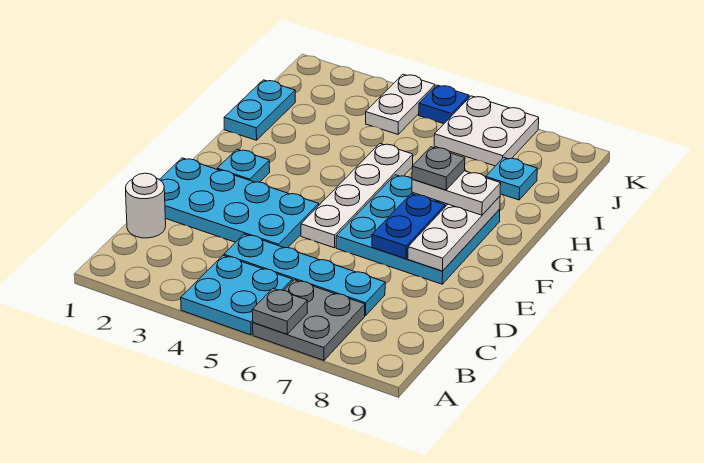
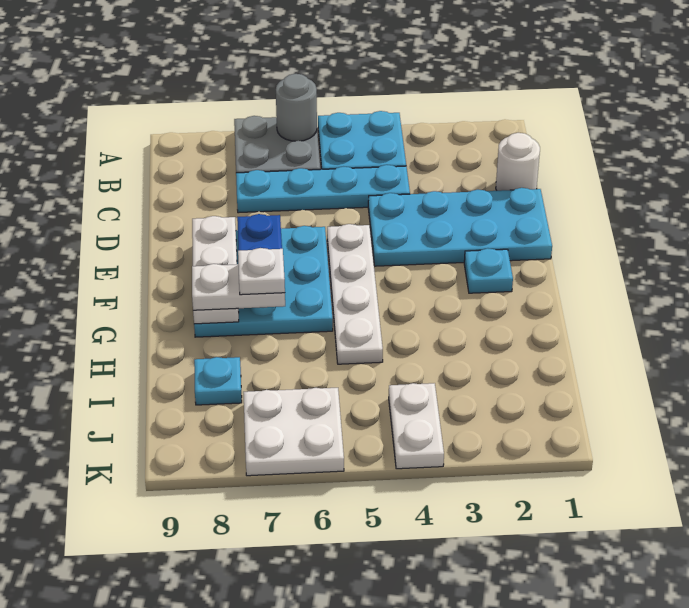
grey 1x1 plate [252,288,308,334] -> grey 1x1 round brick [276,74,317,141]
grey 1x1 plate [412,147,465,190] -> white 1x1 plate [238,248,285,295]
cyan 1x2 plate [224,80,295,140] -> none
blue 1x1 plate [419,85,469,124] -> none

